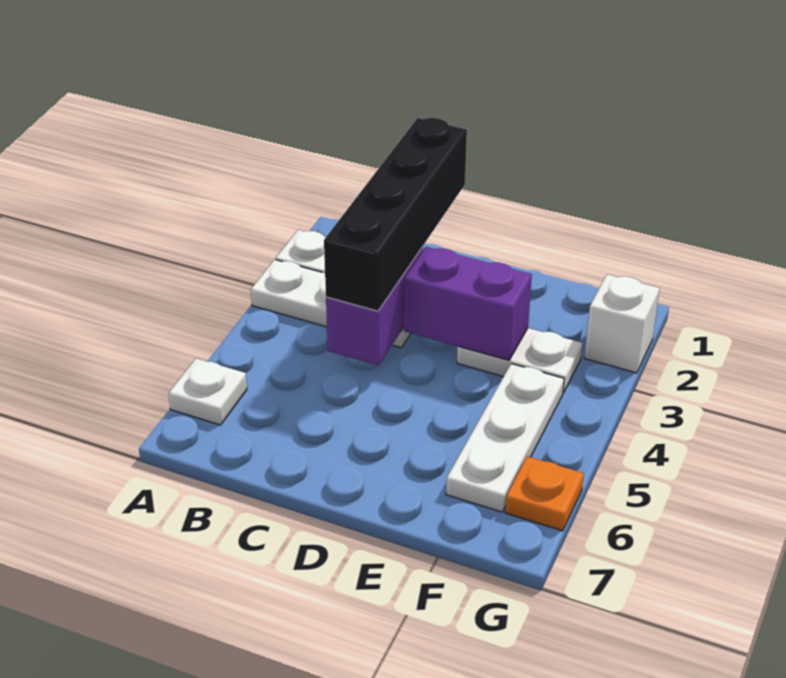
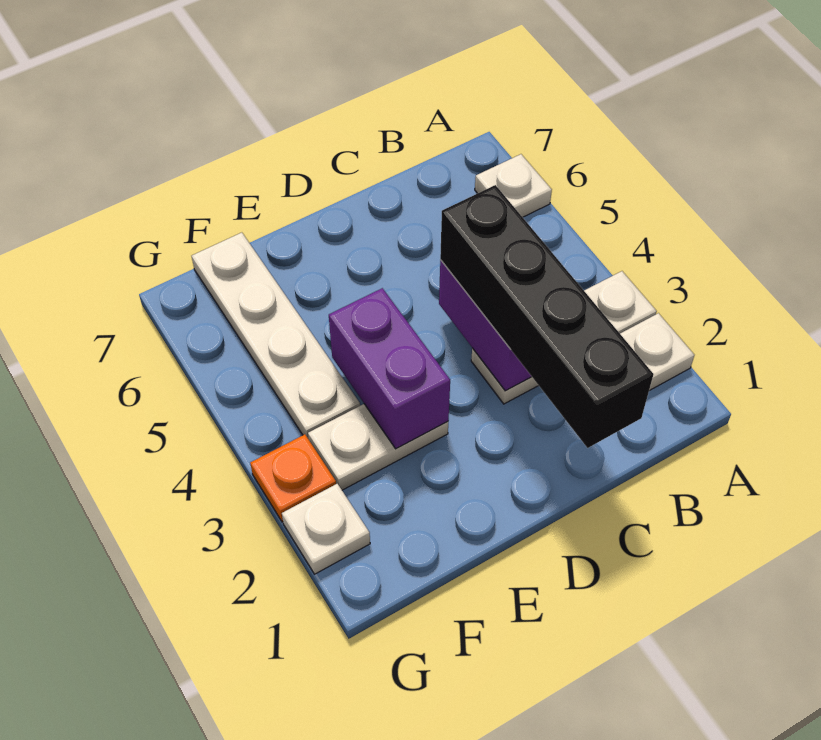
purple 1x2 brick [404,247,532,360] -> purple 1x2 brick turned to [329,288,450,449]
white 1x3 plate [446,364,564,512] -> white 1x4 plate [192,233,360,439]
white 1x1 brick [584,274,660,373] -> white 1x1 plate [282,484,370,574]
orange 1x1 plate [505,456,584,531] -> orange 1x1 plate moved to [250,434,336,522]

